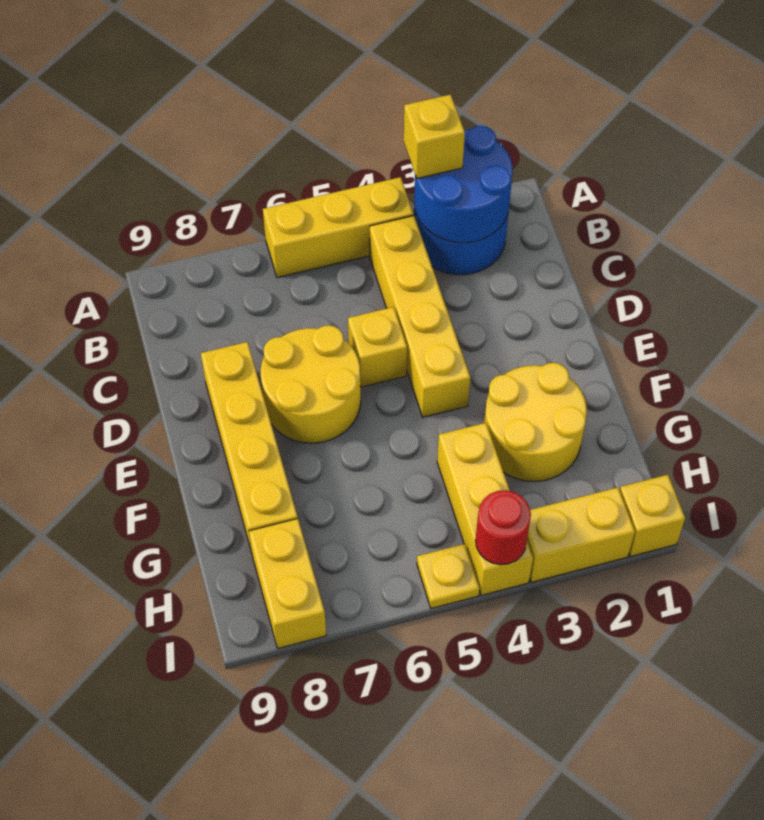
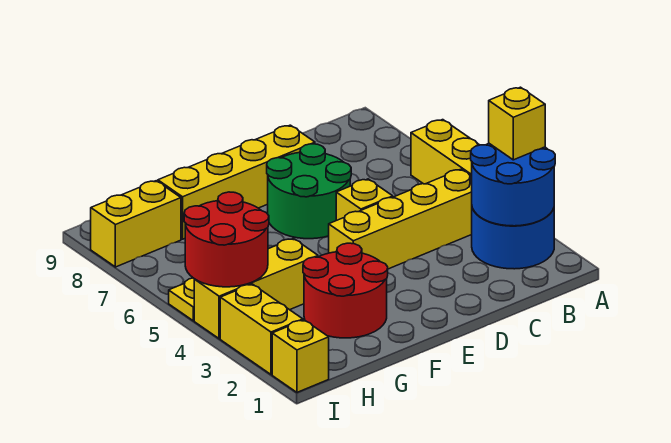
yellow 2x2 round brick [261,325,361,443] -> green 2x2 round brick [267,144,351,239]
yellow 2x2 round brick [484,363,587,481] -> red 2x2 round brick [303,243,388,338]
red 1x1 round brick [475,490,531,565] -> red 2x2 round brick [184,192,269,287]

